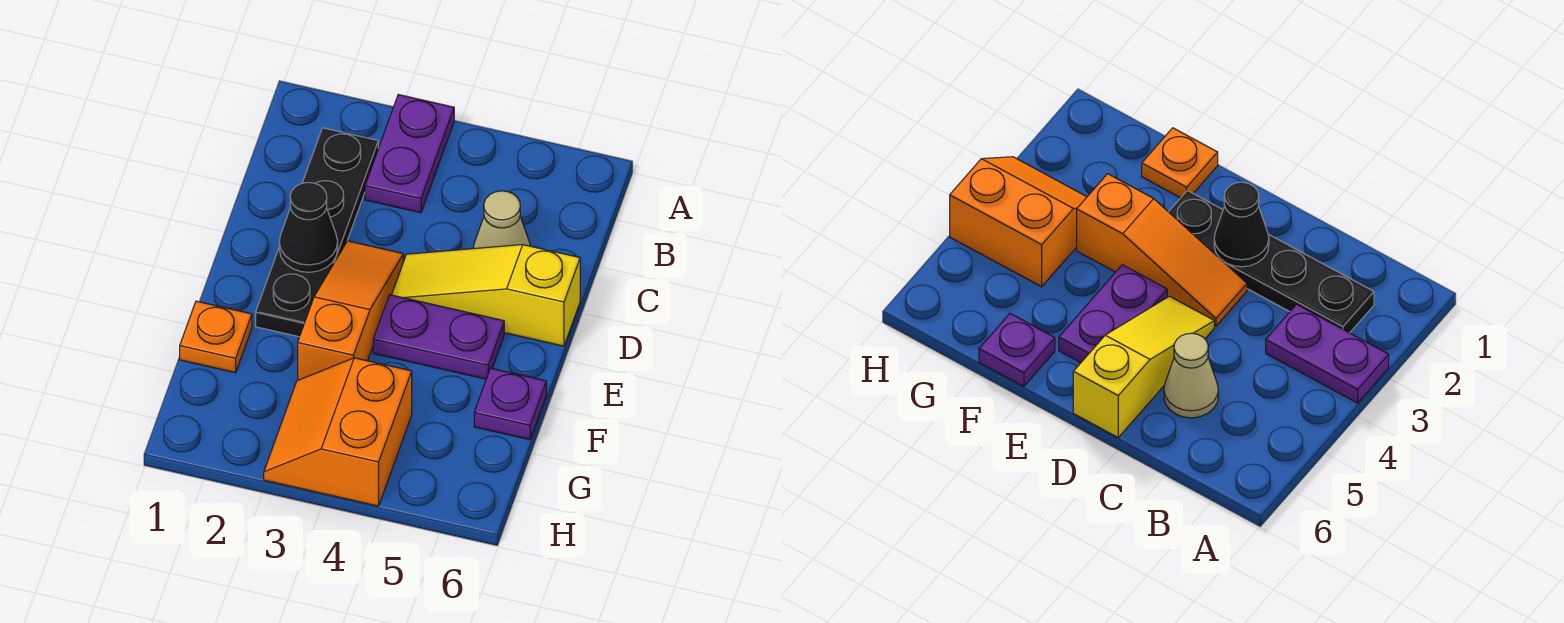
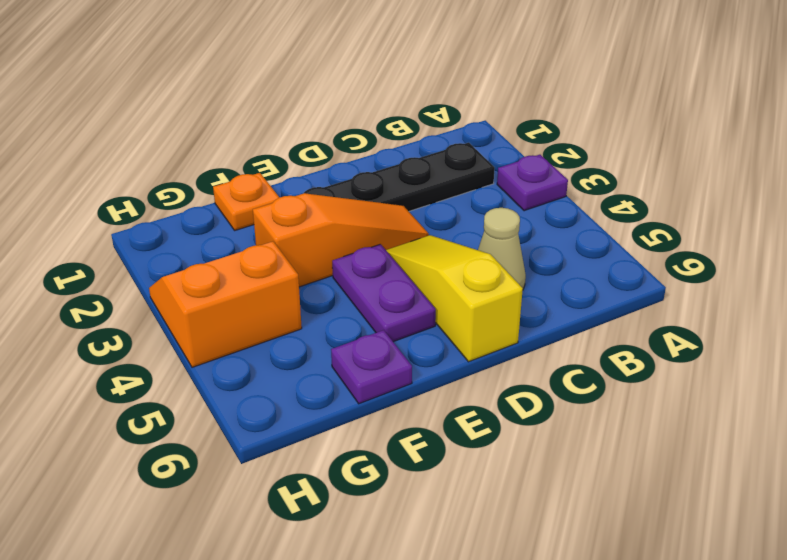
purple 1x2 plate [365,95,454,213] -> purple 1x1 plate [497,155,568,211]
black 1x1 cone [279,182,338,272] -> none

